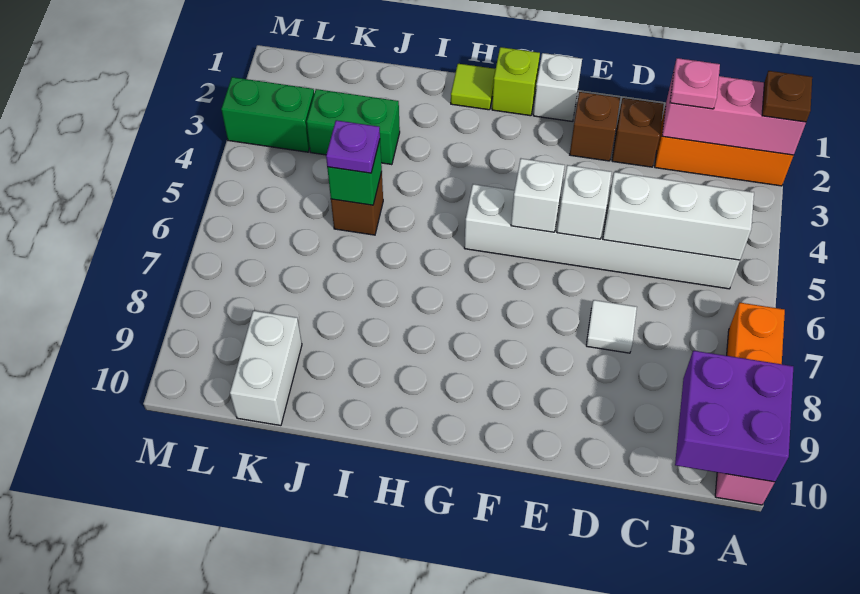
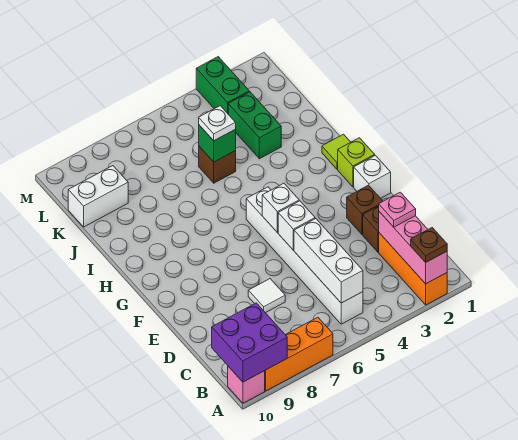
purple 1x1 plate [326,120,380,173] -> white 1x1 plate [199,106,236,141]

